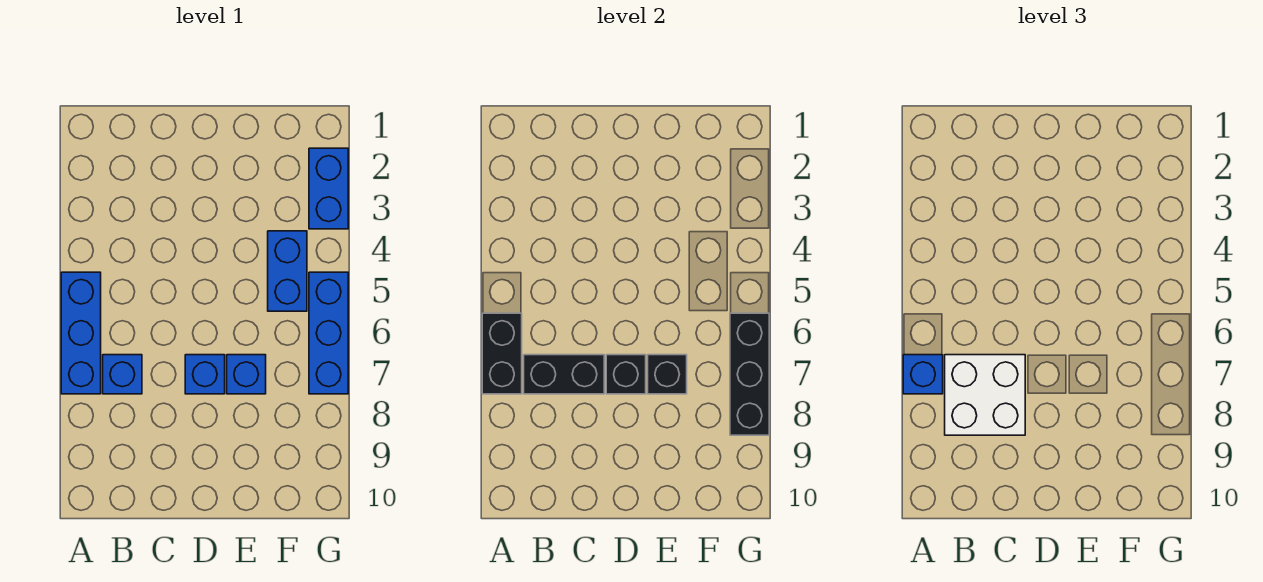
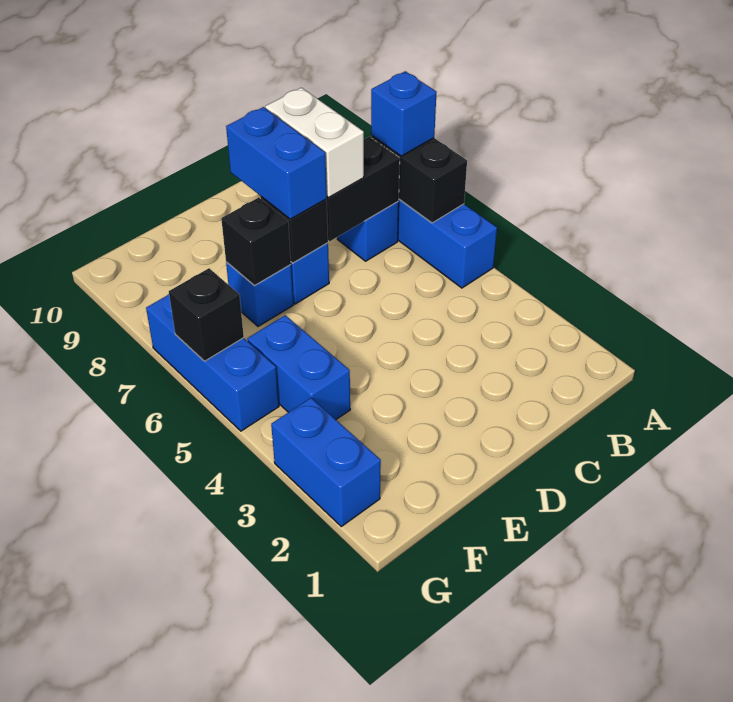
white 2x2 brick [945,355,1025,435] -> white 1x2 brick [265,88,364,197]
none -> blue 1x2 brick [226,107,327,219]
black 1x3 brick [730,313,769,435] -> black 1x1 brick [169,268,244,361]

